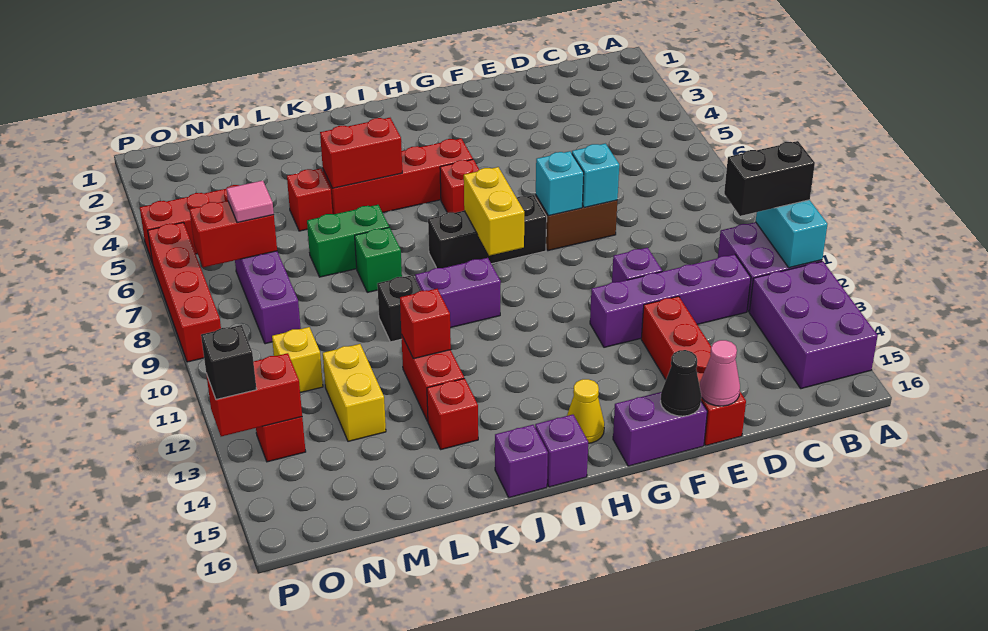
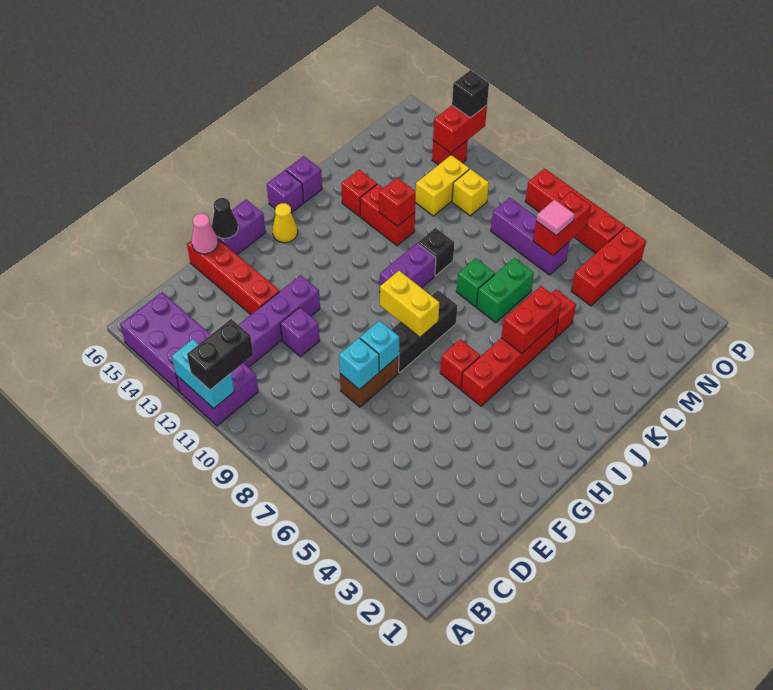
yellow 1x2 brick [323,344,386,441] -> yellow 1x2 brick turned to [415,155,469,216]

